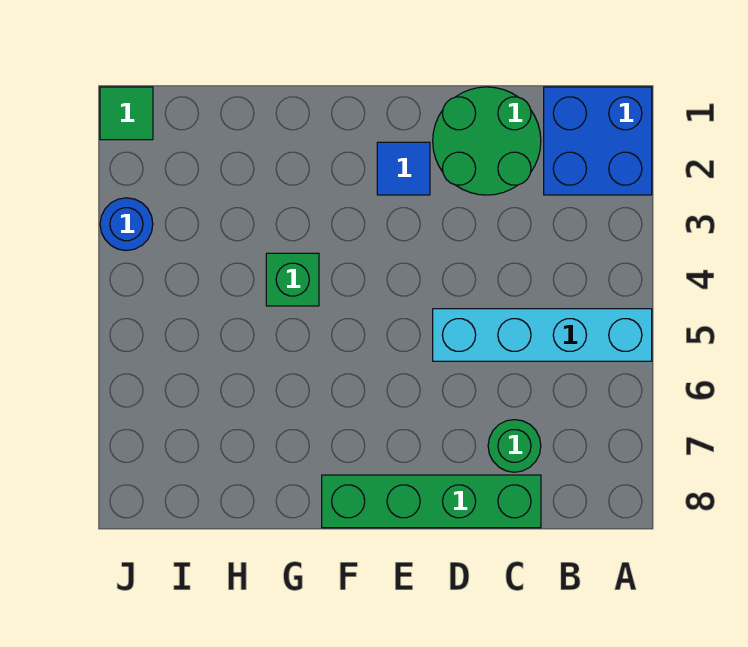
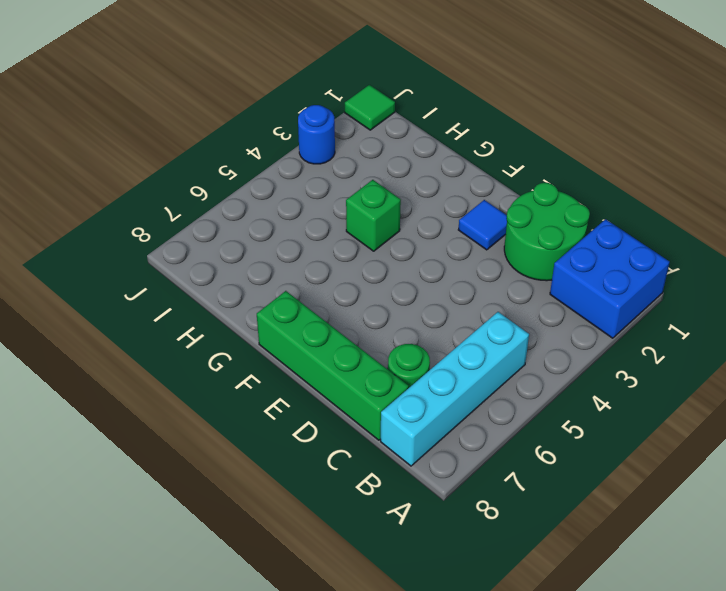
cyan 1x4 brick [433,309,652,361] -> cyan 1x4 brick turned to [381,312,529,466]

